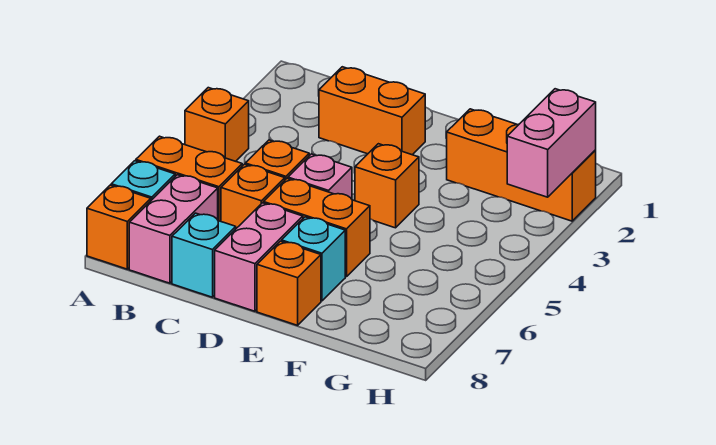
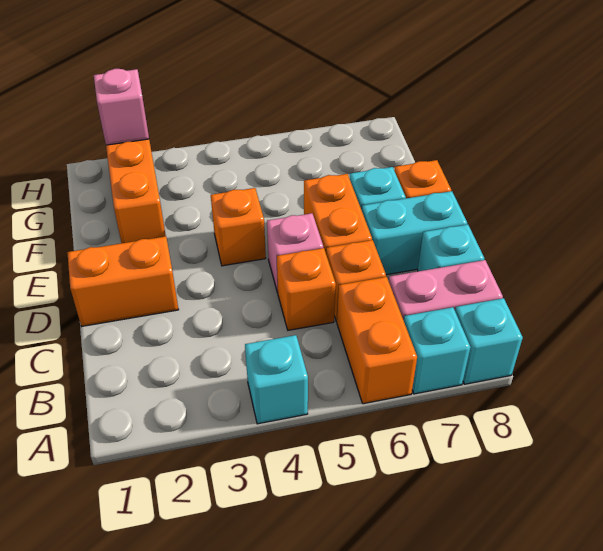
orange 1x1 brick [185,88,249,161] -> cyan 1x1 brick [245,335,308,424]
orange 1x1 brick [87,185,151,269] -> cyan 1x1 brick [455,298,523,384]
orange 1x2 brick [319,67,425,155] -> orange 1x2 brick turned to [67,236,179,326]
pink 1x2 brick [215,203,303,311] -> cyan 1x2 brick [362,191,467,275]
pink 1x2 brick [507,89,596,197] -> pink 1x1 brick [94,69,149,145]

